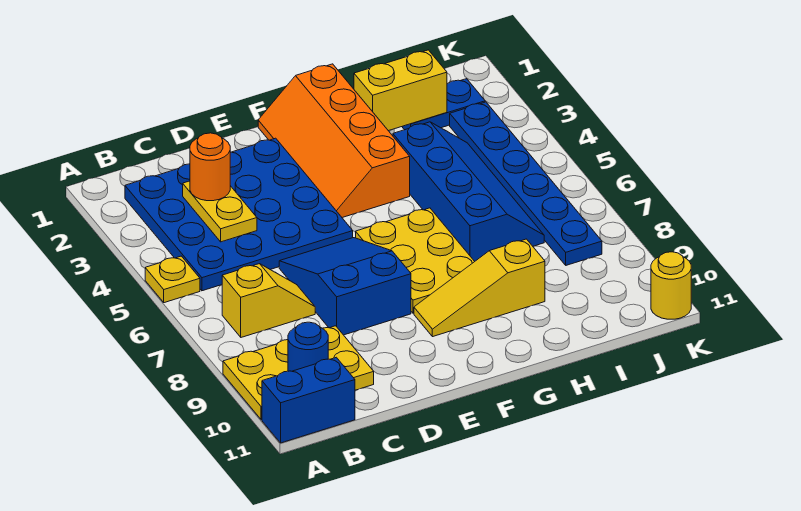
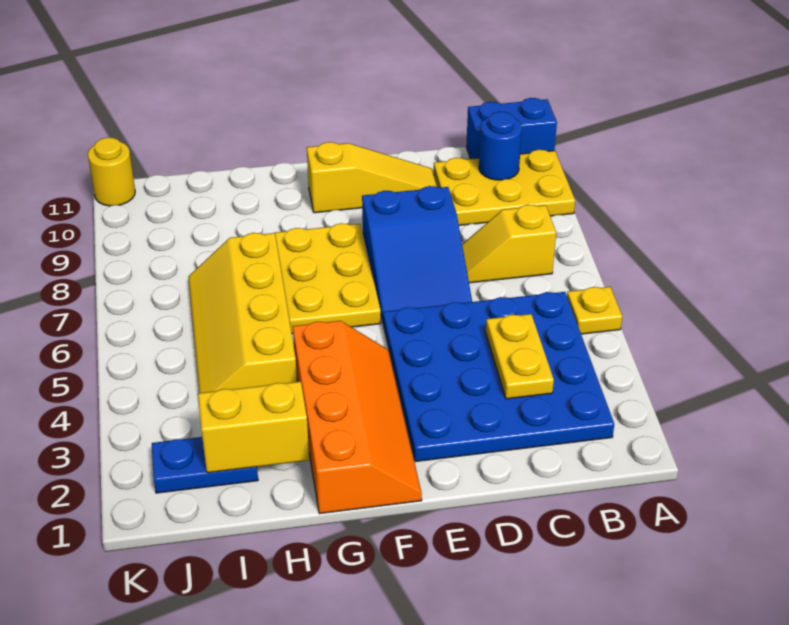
orange 1x1 round brick [190,133,230,201] -> none
yellow 1x3 slope [414,239,545,337] -> yellow 1x3 slope moved to [307,142,437,213]
blue 2x4 slope [393,122,544,261] -> yellow 2x4 slope [188,233,297,393]
blue 1x6 plate [450,102,602,265] -> none

